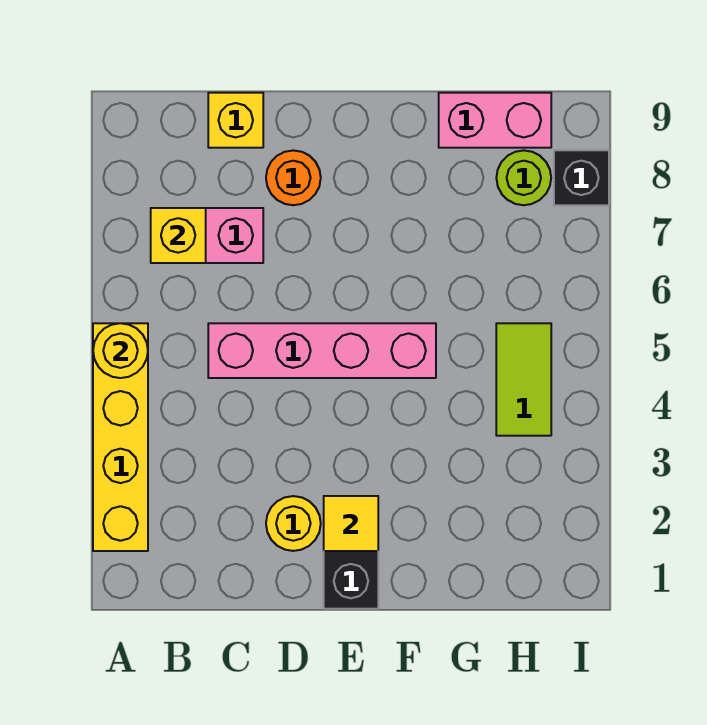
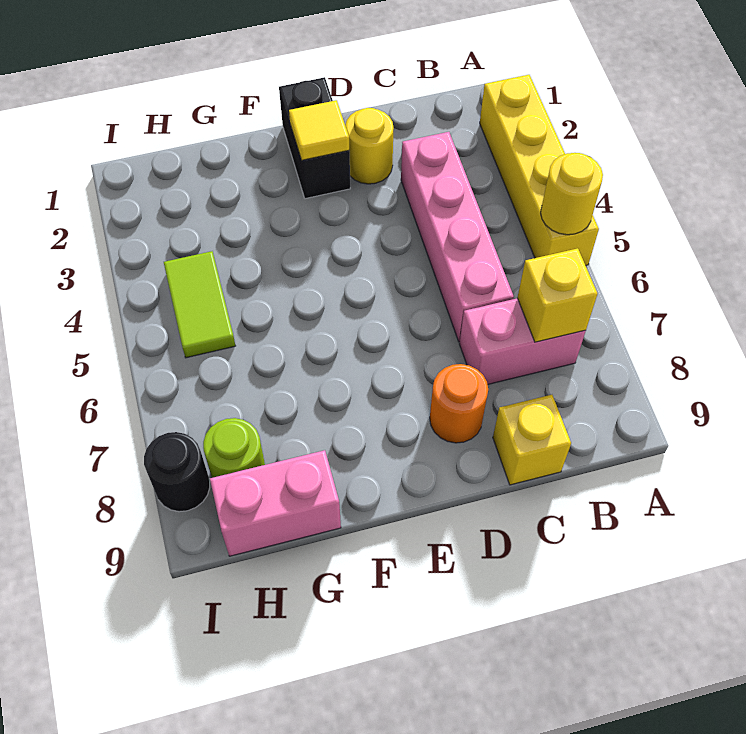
pink 1x4 brick [208,323,436,378] -> pink 1x4 brick turned to [401,132,514,342]
black 1x1 brick [554,150,609,205] -> black 1x1 round brick [144,432,210,512]

